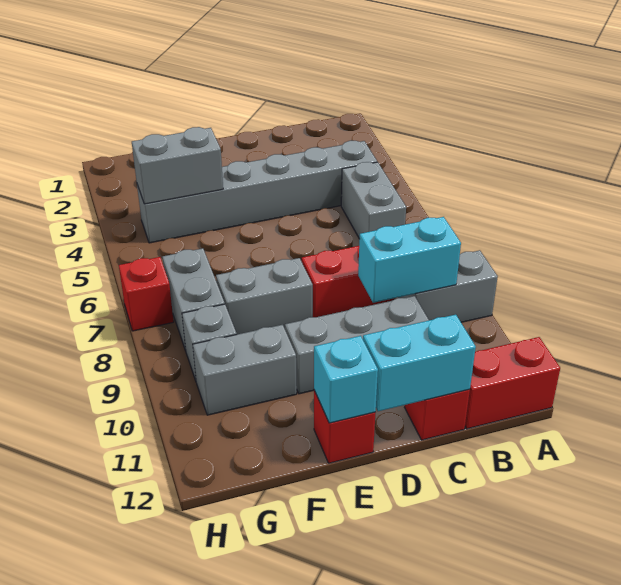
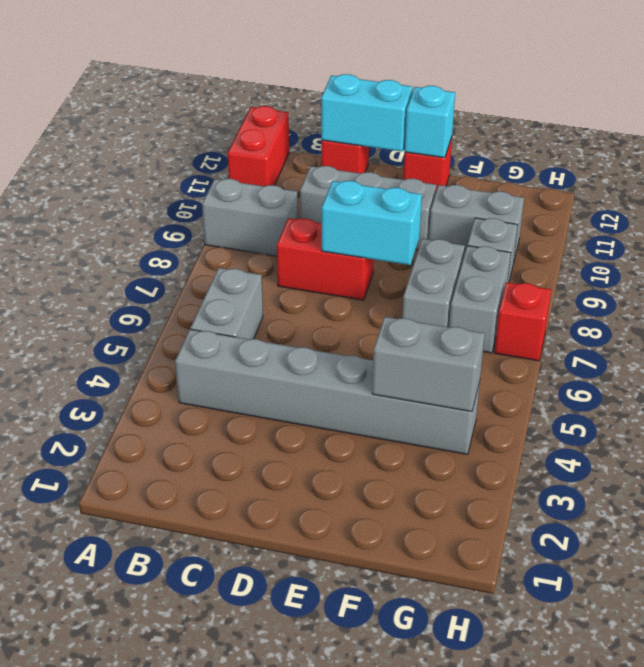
red 1x2 brick [465,337,560,429] -> red 1x2 brick turned to [228,106,289,186]
cyan 1x2 brick [358,217,461,303] -> cyan 1x2 brick moved to [322,181,422,265]
grey 1x2 brick [216,258,313,334] -> grey 1x2 brick turned to [402,239,465,327]

